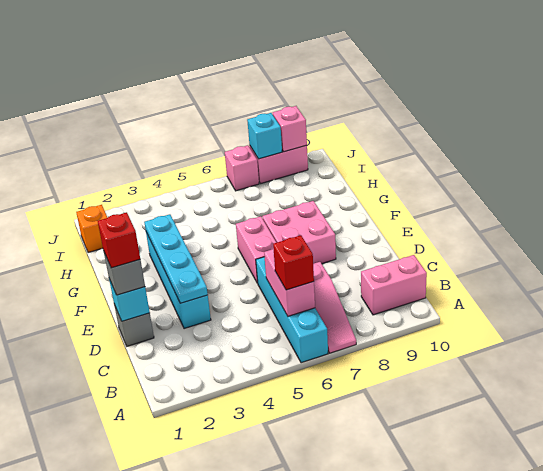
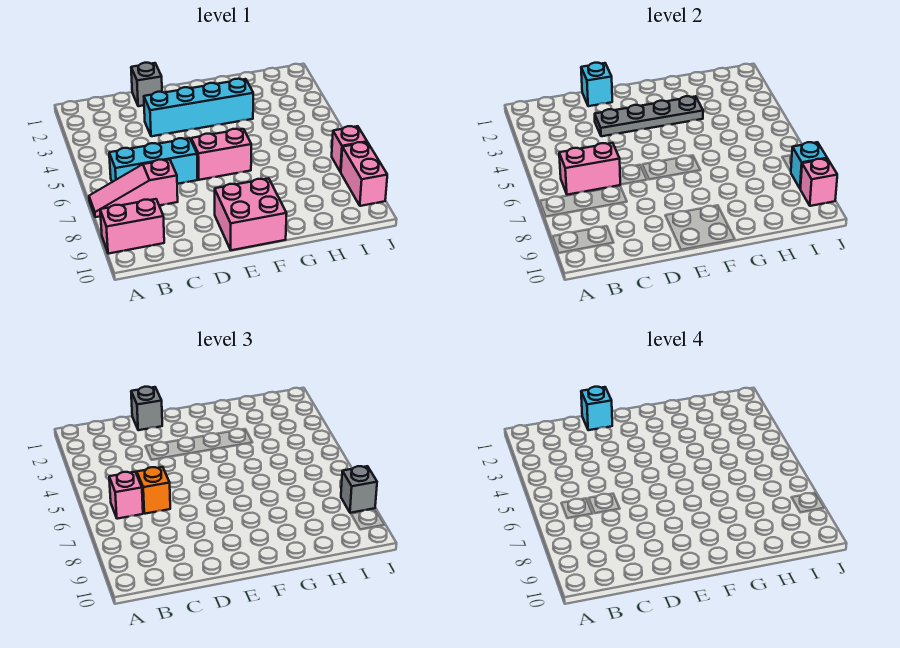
cyan 1x4 brick [256,257,328,363] -> cyan 1x3 brick [109,138,198,184]
red 1x1 brick [273,235,314,290] -> pink 1x1 brick [109,472,143,519]
pink 1x2 brick [361,255,427,315] -> pink 1x2 brick turned to [100,199,164,254]
red 1x1 brick [98,212,140,268] -> cyan 1x1 brick [581,387,612,430]
cyan 1x4 plate [144,214,208,303] -> grey 1x4 plate [595,96,703,136]
pink 2x2 brick [262,201,336,264] -> pink 2x2 brick moved to [215,178,287,250]
orange 1x1 brick [76,205,108,253] -> orange 1x1 brick moved to [137,467,170,514]
none -> grey 1x1 brick [341,466,377,513]

